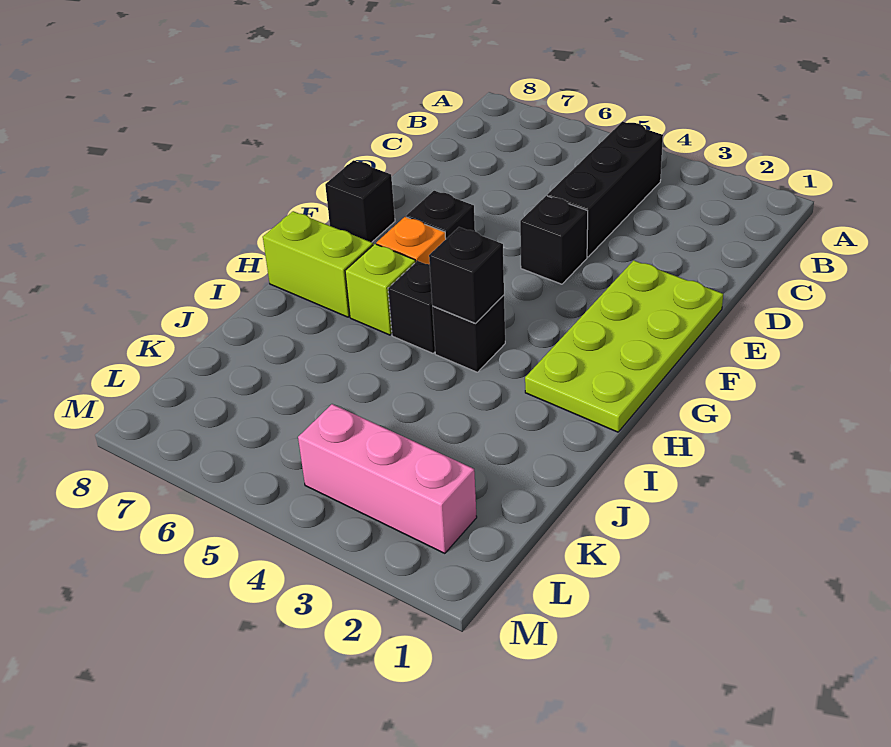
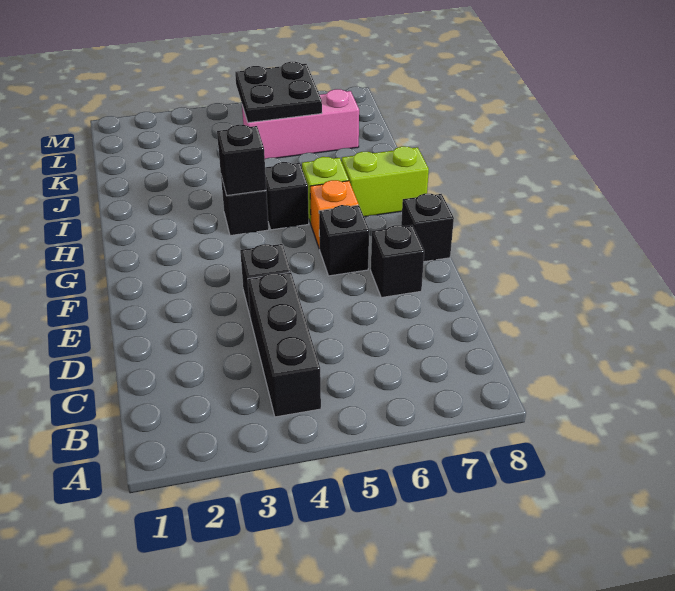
lime 2x4 plate [525,260,723,432] -> none
none -> black 1x1 brick [371,225,424,298]
none -> black 2x2 plate [235,62,322,123]
pink 1x3 brick [298,404,477,553] -> pink 1x3 brick moved to [242,89,359,159]

